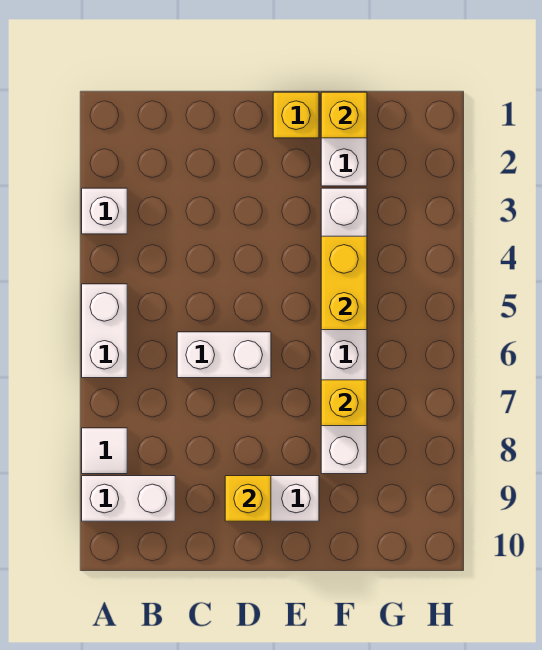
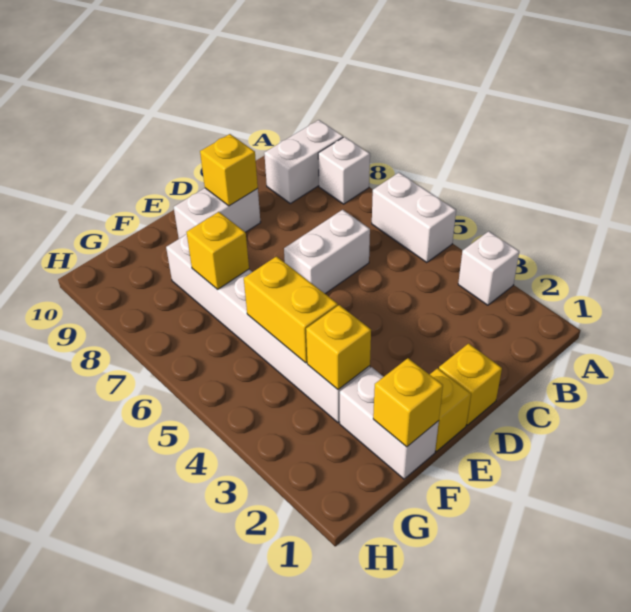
white 1x1 tile [82,428,127,474] -> white 1x1 brick [318,137,370,204]
none -> yellow 1x1 brick [439,343,502,425]
none -> yellow 1x1 brick [306,305,371,389]

